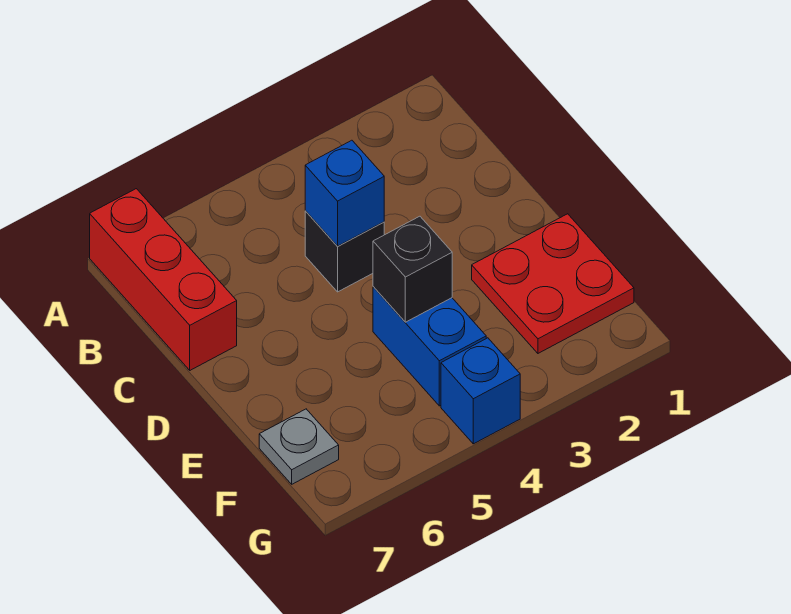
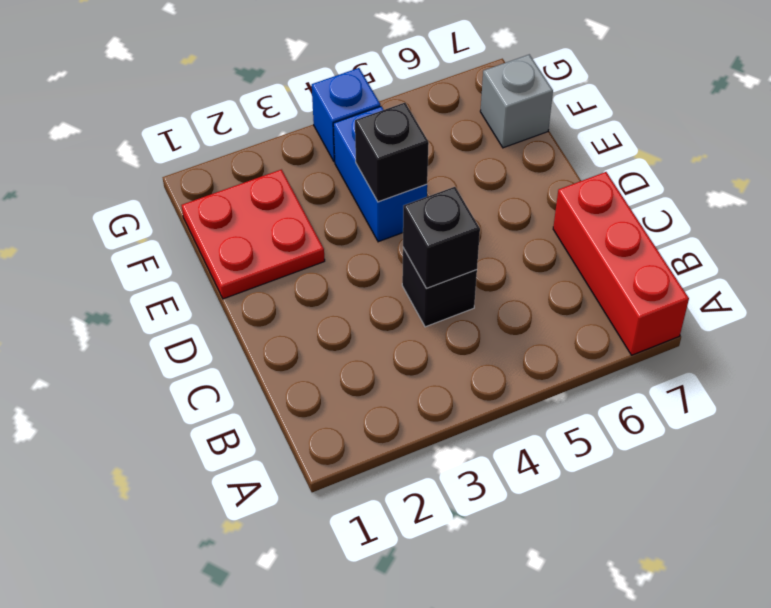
blue 1x1 brick [305,140,384,246] -> black 1x1 brick [403,187,480,288]
grey 1x1 plate [259,409,339,484] -> grey 1x1 brick [480,54,553,148]

